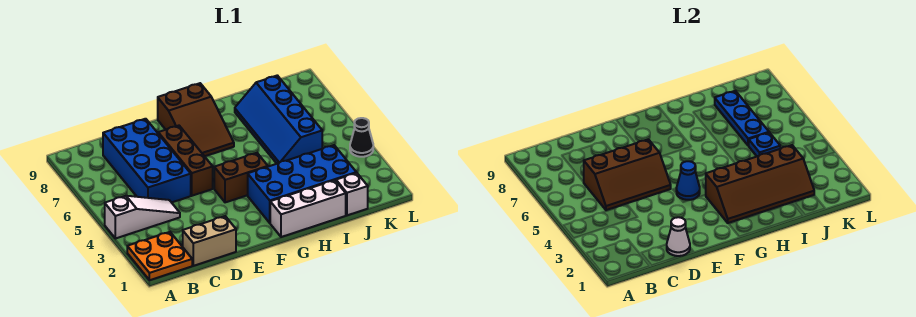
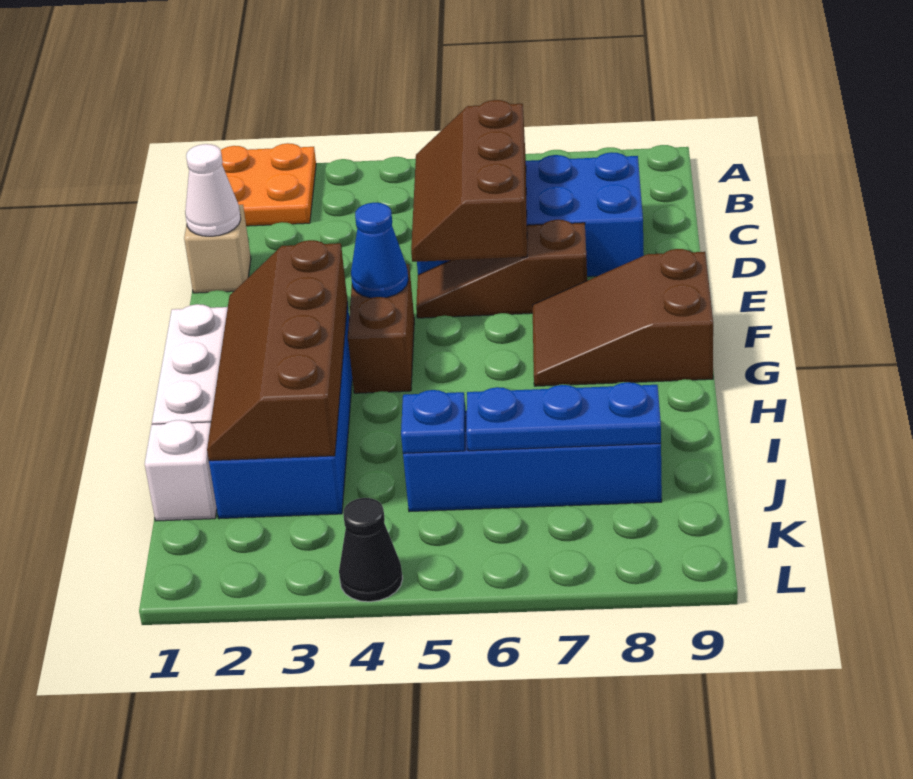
white 1x3 slope [105,196,180,239] -> none
tan 1x2 brick [183,216,236,266] -> tan 1x1 brick [184,205,251,293]
brown 1x3 brick [158,126,213,196] -> brown 1x3 slope [416,220,587,318]

